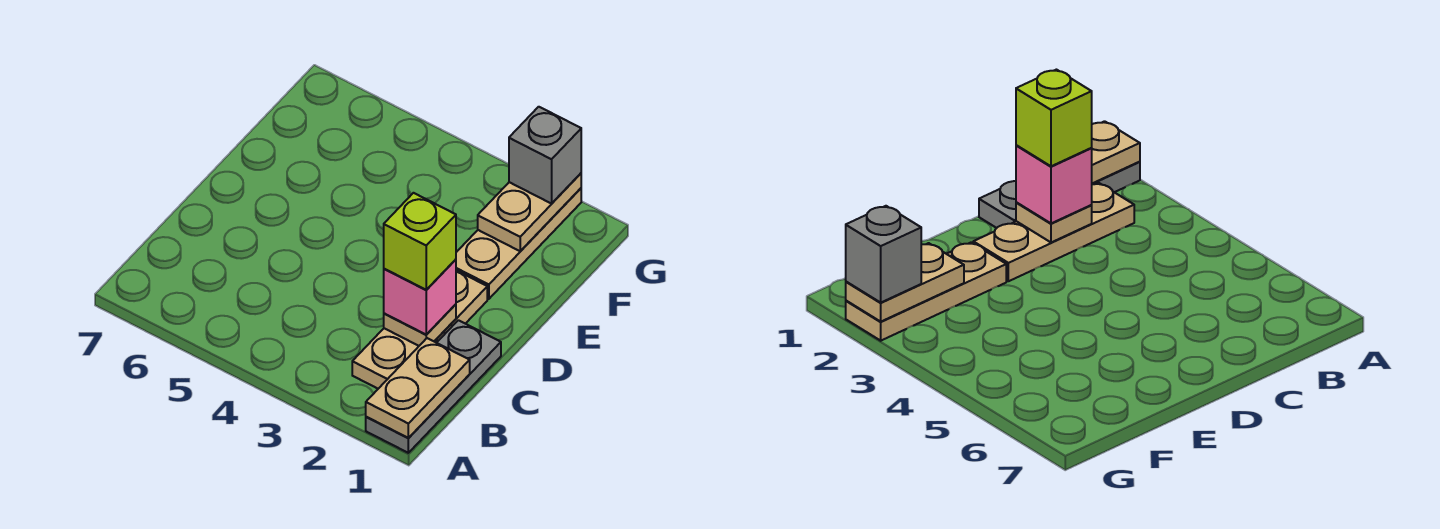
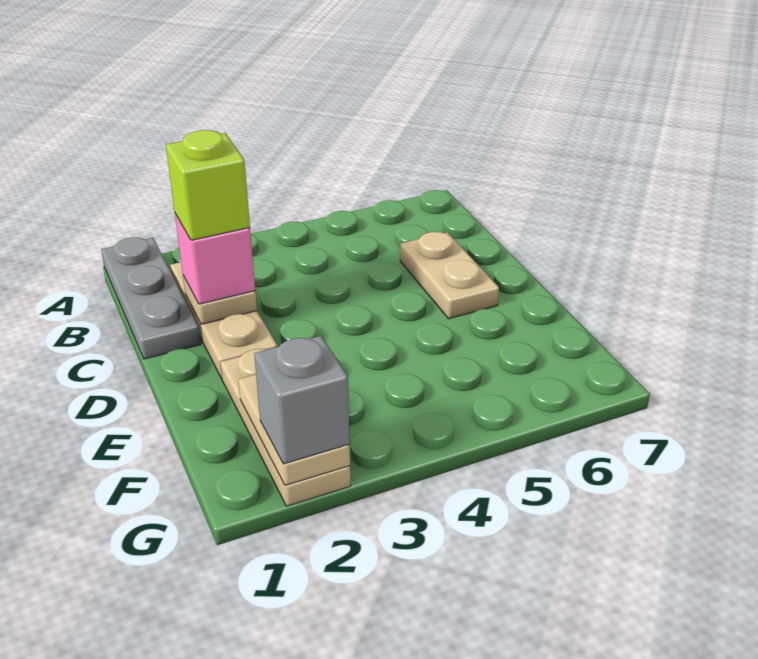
tan 1x2 plate [366,338,470,438] -> tan 1x2 plate moved to [400,232,499,319]

